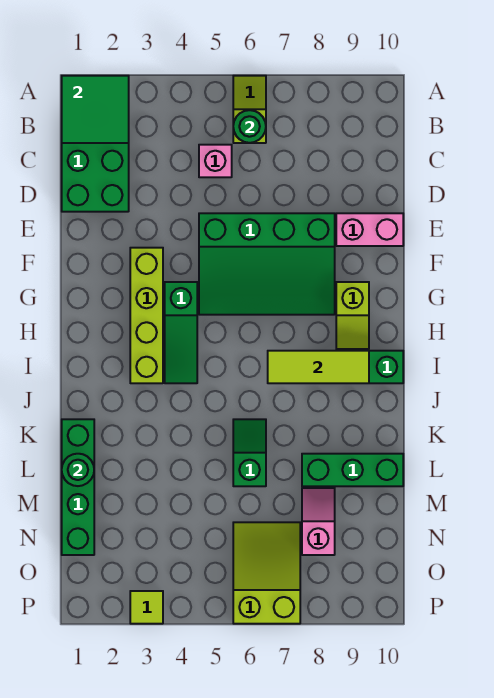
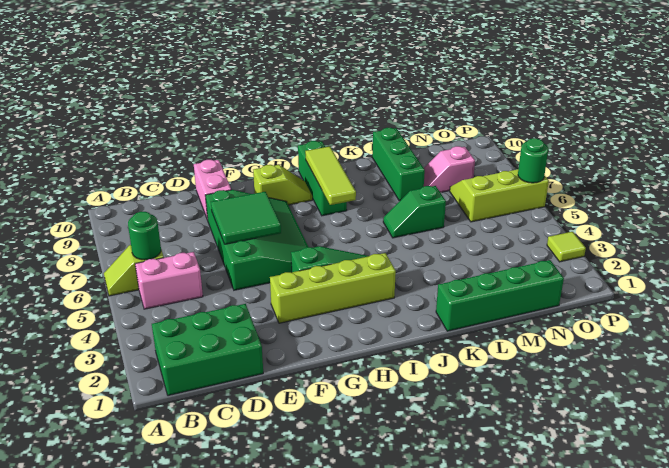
green 2x2 tile [62,76,129,143] -> green 2x2 tile moved to [211,192,281,244]
pink 1x1 brick [199,145,232,177] -> pink 1x2 brick [135,252,203,309]
green 1x1 round brick [62,454,94,486] -> green 1x1 round brick moved to [518,138,548,183]
lime 2x3 slope [233,522,300,624] -> lime 2x3 slope turned to [450,169,549,222]

